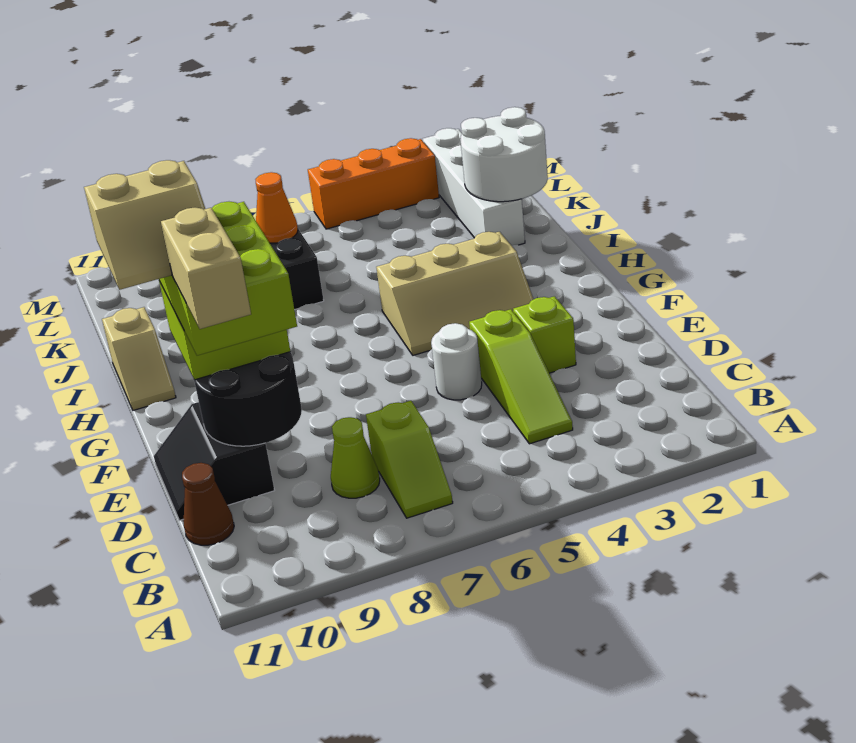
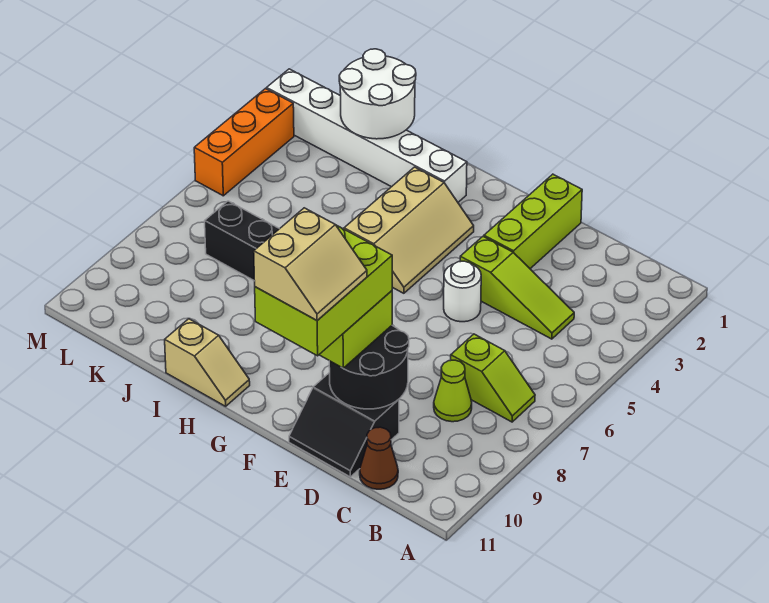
tan 1x2 brick [161,208,251,329] -> none
lime 2x3 brick [159,202,297,356] -> lime 2x3 brick turned to [255,225,392,356]
lime 1x1 brick [513,296,576,373] -> lime 1x3 brick [484,174,582,269]
white 1x4 brick [423,128,525,245] -> white 1x6 brick [267,69,467,202]
orange 1x1 cone [255,172,298,243] -> none

